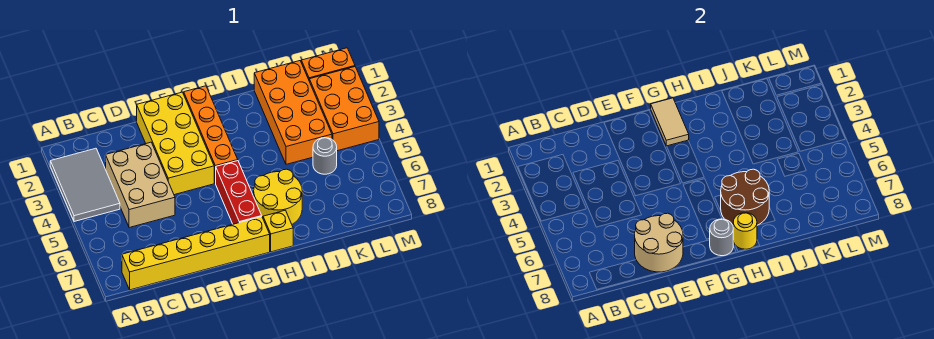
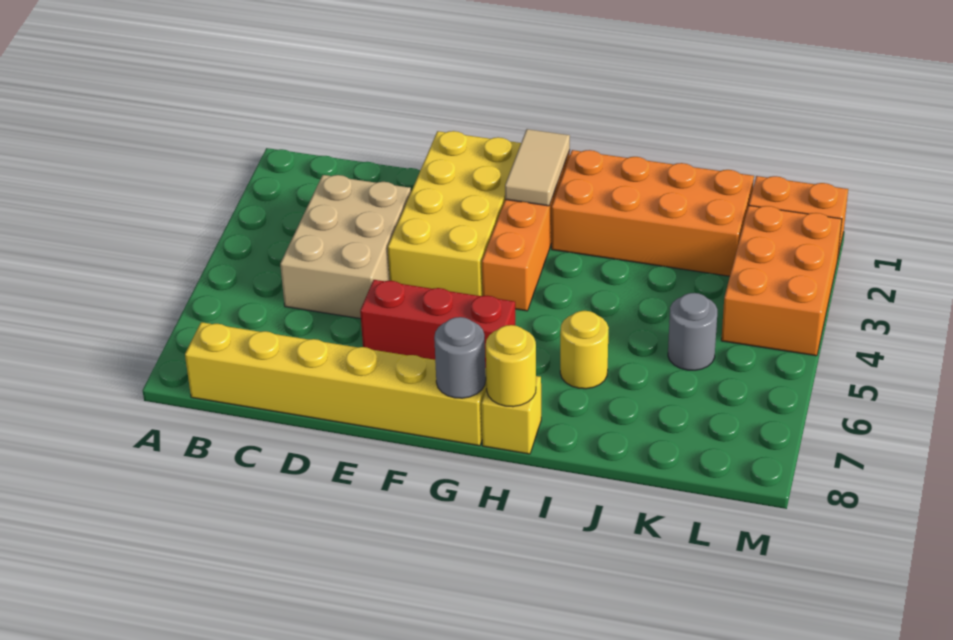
grey 2x3 tile [50,148,120,222] -> none
tan 2x2 round brick [635,213,683,272] -> none
red 1x3 brick [215,161,262,224] -> red 1x3 brick turned to [360,280,515,368]
yellow 2x2 round brick [254,169,302,224] -> yellow 1x1 round brick [560,311,609,389]
brown 2x2 round brick [721,169,769,225] -> none
orange 2x4 brick [254,61,332,164] -> orange 2x4 brick turned to [552,150,754,276]

